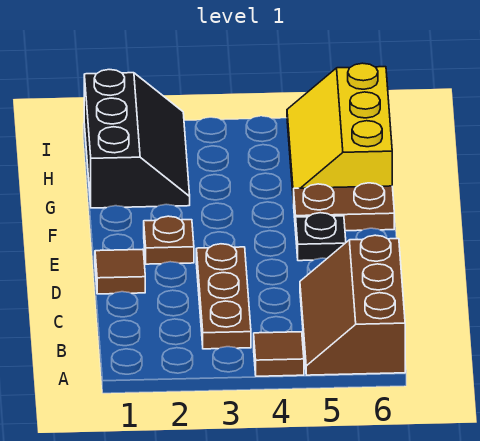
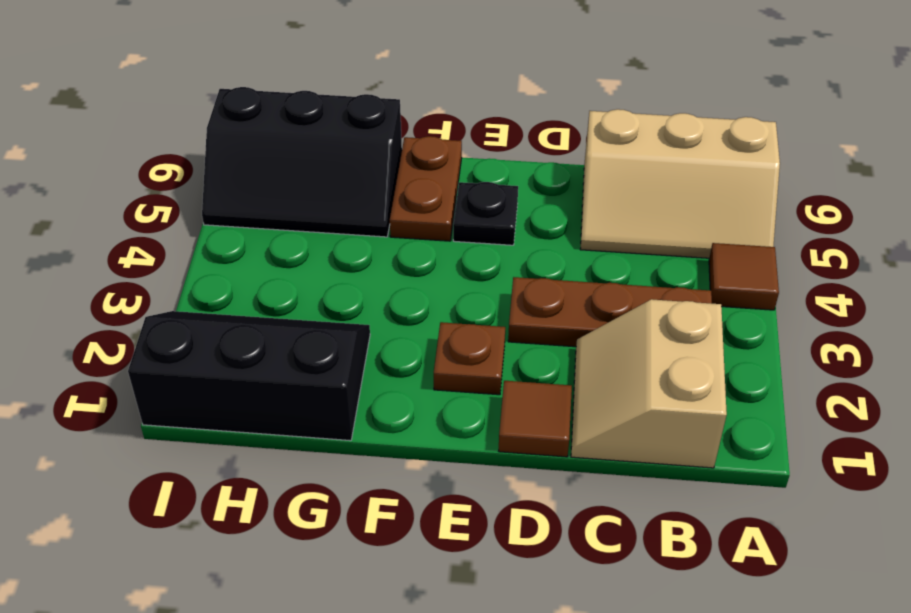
brown 2x3 slope [300,235,405,375] -> tan 2x3 slope [580,109,780,258]
none -> tan 2x2 slope [571,299,727,468]
yellow 2x3 slope [287,63,392,203] -> black 2x3 slope [202,87,402,237]

